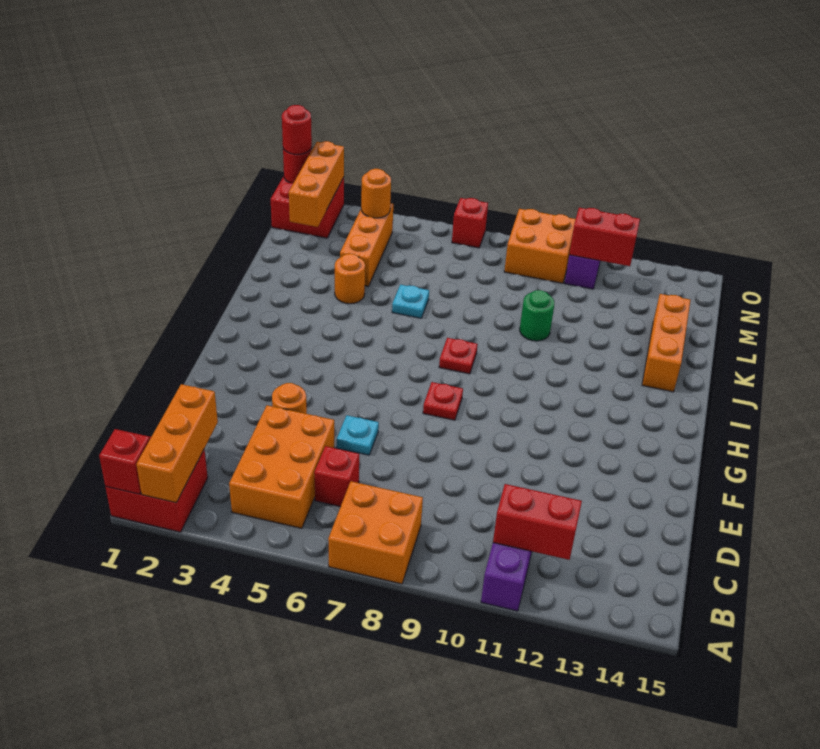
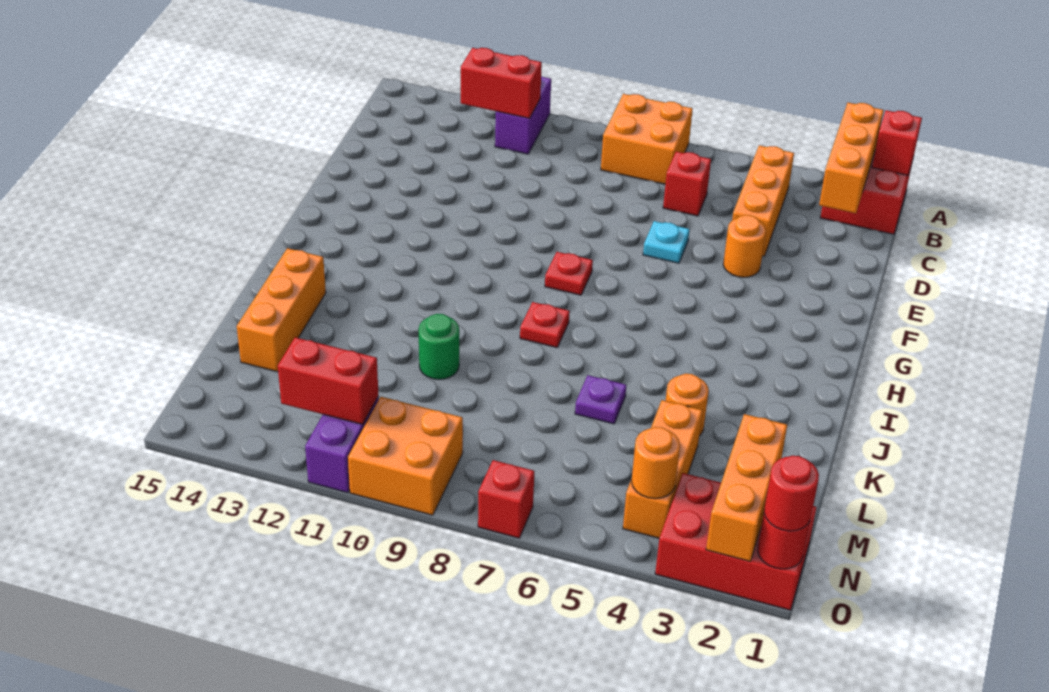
orange 2x3 brick [229,405,334,528] -> orange 1x3 brick [732,145,794,256]
cyan 1x1 plate [392,284,429,318] -> purple 1x1 plate [575,375,626,424]
red 2x2 brick [271,176,344,238] -> red 2x3 brick [655,473,817,610]

